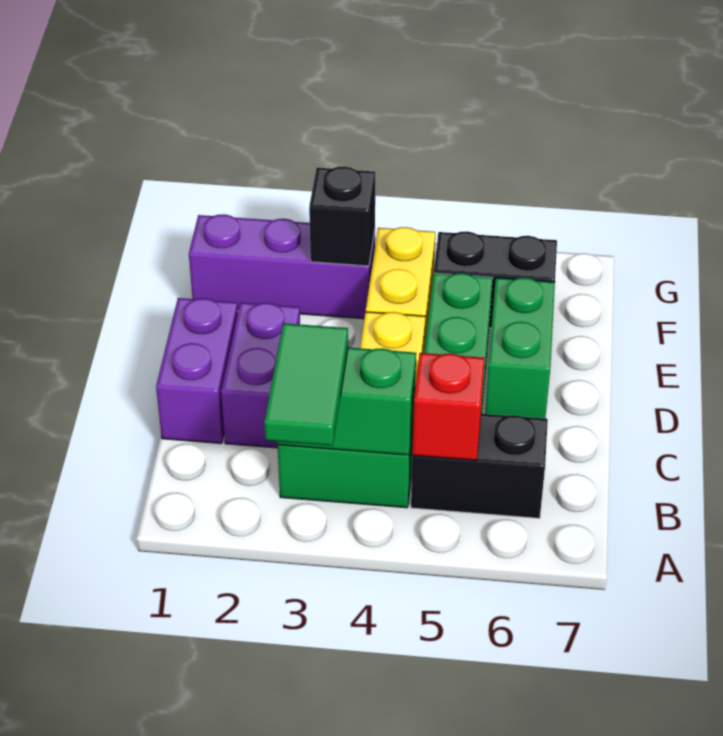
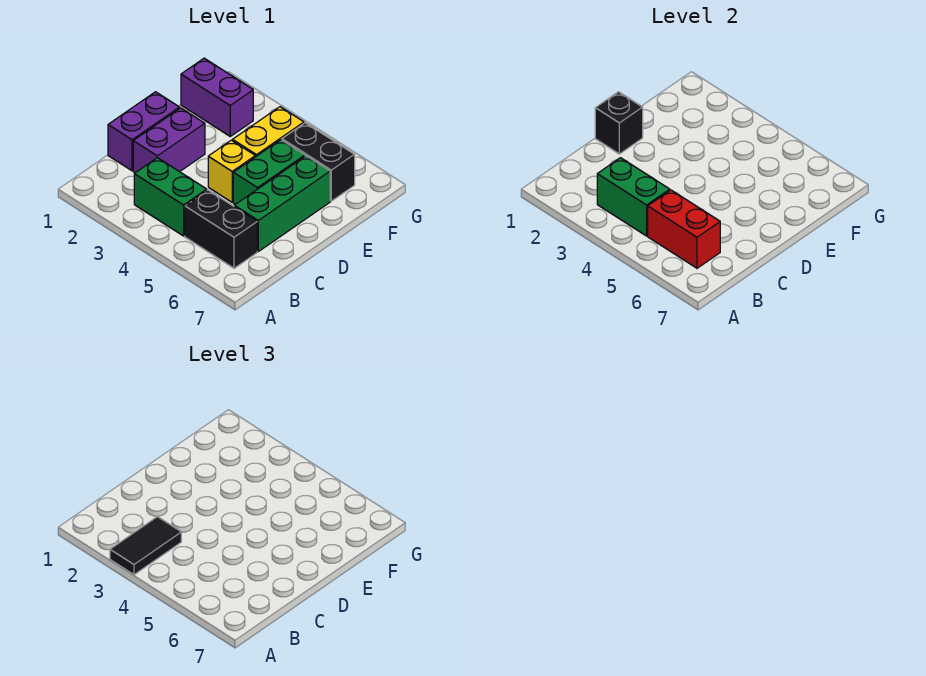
green 1x2 tile [264,323,348,446] -> black 1x2 tile [110,517,181,575]
red 1x1 brick [412,353,485,460] -> red 1x2 brick [648,190,720,268]
green 1x2 brick [485,278,555,419] -> green 1x3 brick [234,156,330,251]
purple 1x3 brick [189,214,375,319] -> purple 1x2 brick [181,58,253,136]
black 1x1 brick [309,166,375,266] -> black 1x1 brick moved to [595,92,643,154]

